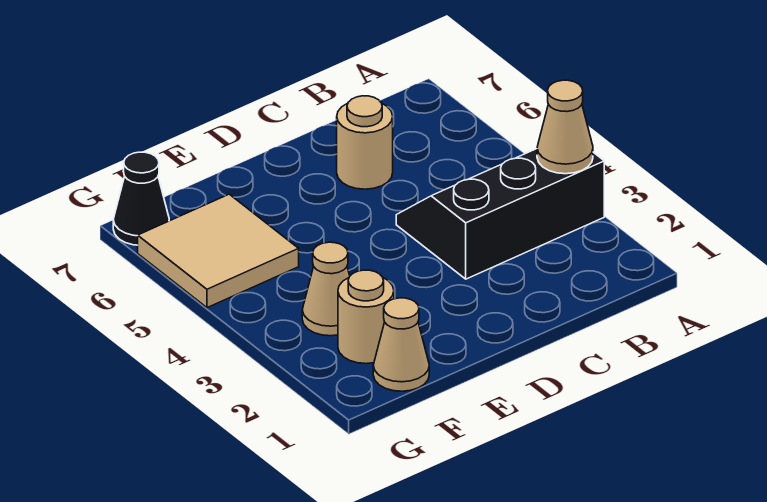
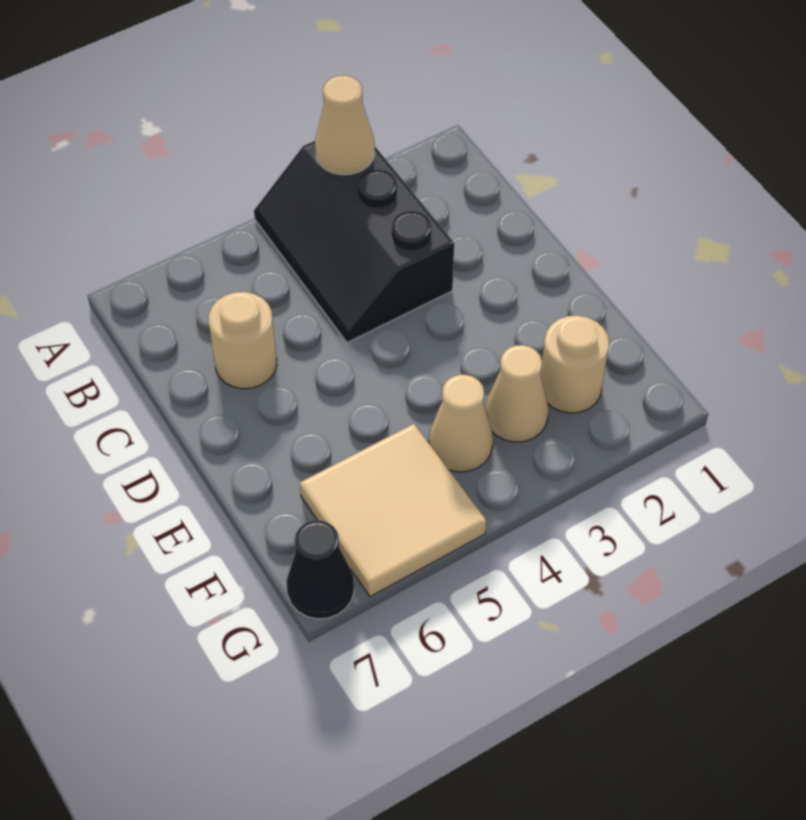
tan 1x1 cone [373,298,429,391] -> tan 1x1 cone moved to [429,375,493,472]

